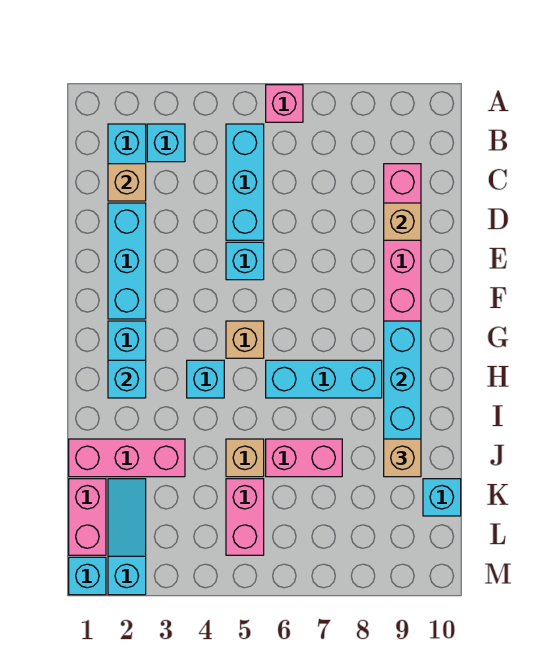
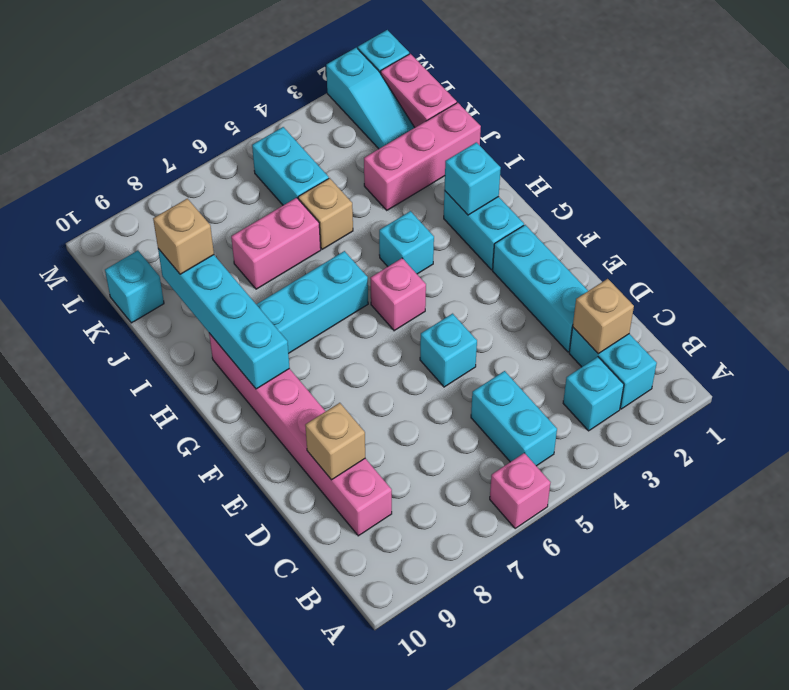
cyan 1x3 brick [226,124,264,240] -> cyan 1x2 brick [471,371,557,466]
tan 1x1 brick [226,321,264,358] -> pink 1x1 brick [370,258,426,331]
pink 1x2 brick [226,479,264,555] -> cyan 1x2 brick [252,127,329,205]

